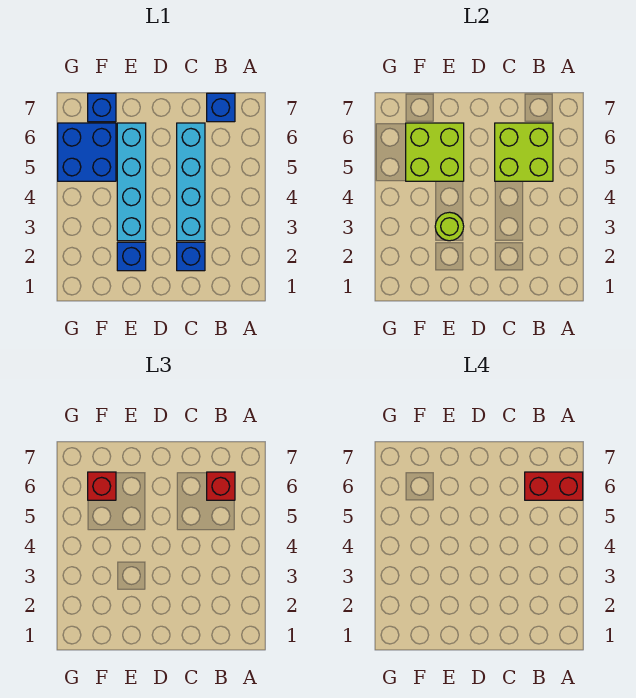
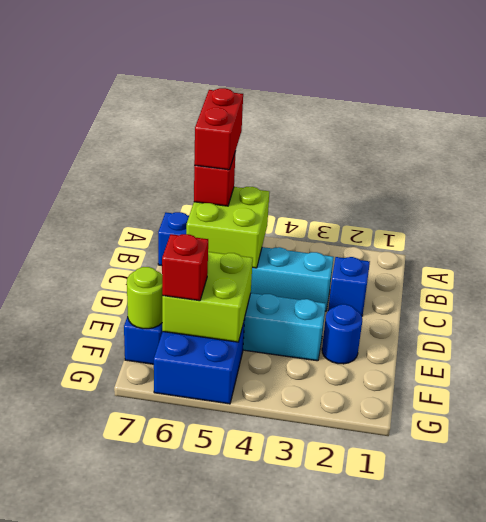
blue 1x1 brick [117,242,146,271] -> blue 1x1 round brick [322,304,362,364]
lime 1x1 round brick [435,212,464,241] -> lime 1x1 round brick moved to [127,267,162,329]

